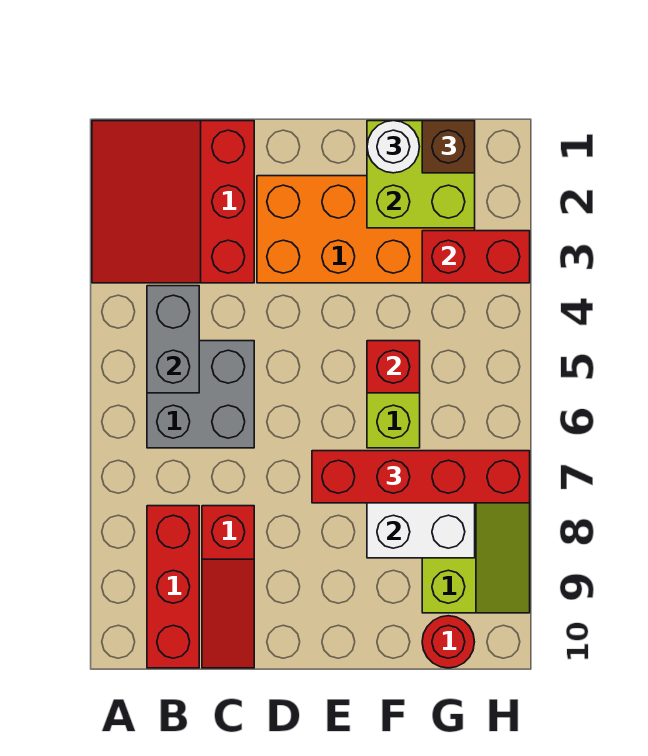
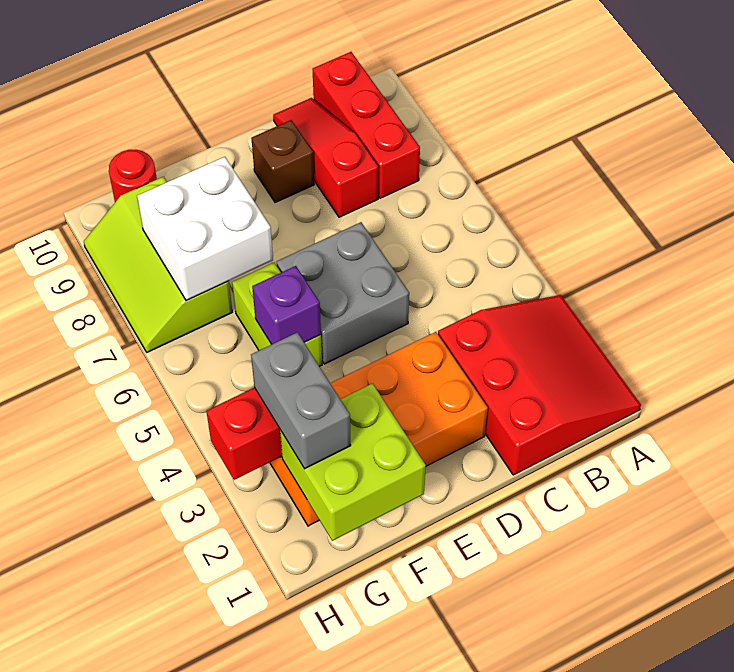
grey 1x2 brick [147,286,199,393] -> grey 1x2 brick moved to [251,332,351,469]
grey 2x2 brick [147,341,254,448] -> grey 2x2 brick moved to [277,222,409,364]
red 1x4 brick [312,451,530,503] -> none
white 1x1 round brick [367,121,420,173] -> none
red 1x1 brick [367,341,420,393] -> purple 1x1 brick [252,266,321,344]
brown 1x1 brick [422,121,475,173] -> brown 1x1 brick moved to [251,120,314,203]

